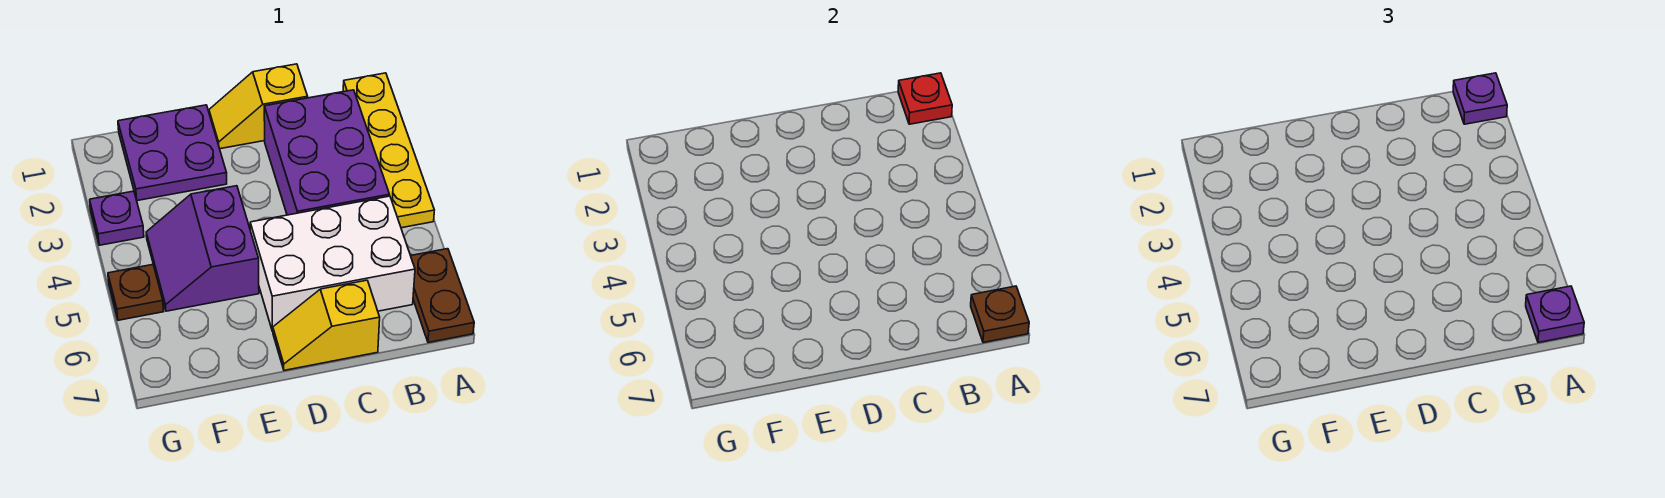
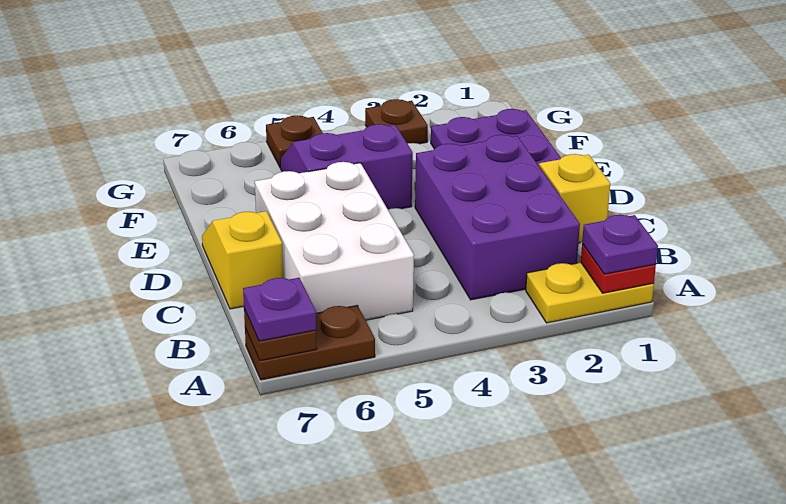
yellow 1x4 plate [343,73,434,228] -> yellow 1x2 plate [526,263,654,323]
purple 2x3 brick [264,90,390,215] -> purple 2x3 brick turned to [415,135,580,300]
purple 1x1 plate [90,191,144,245] -> brown 1x1 plate [365,99,428,144]

